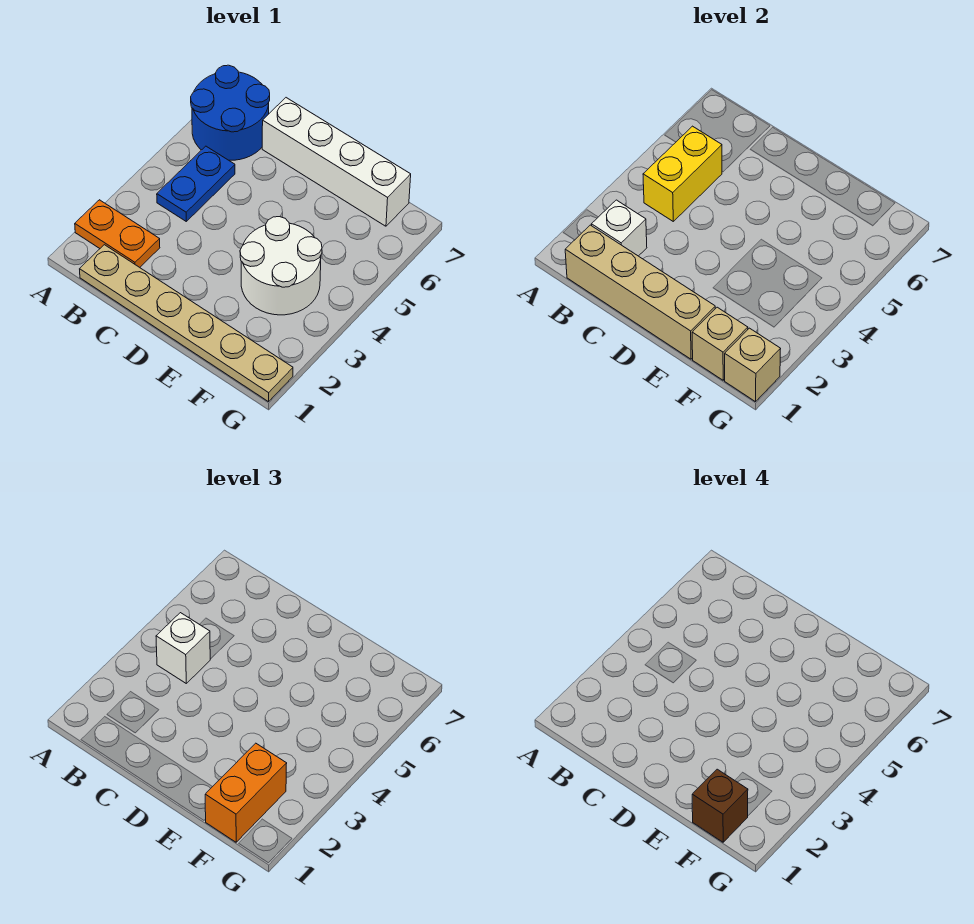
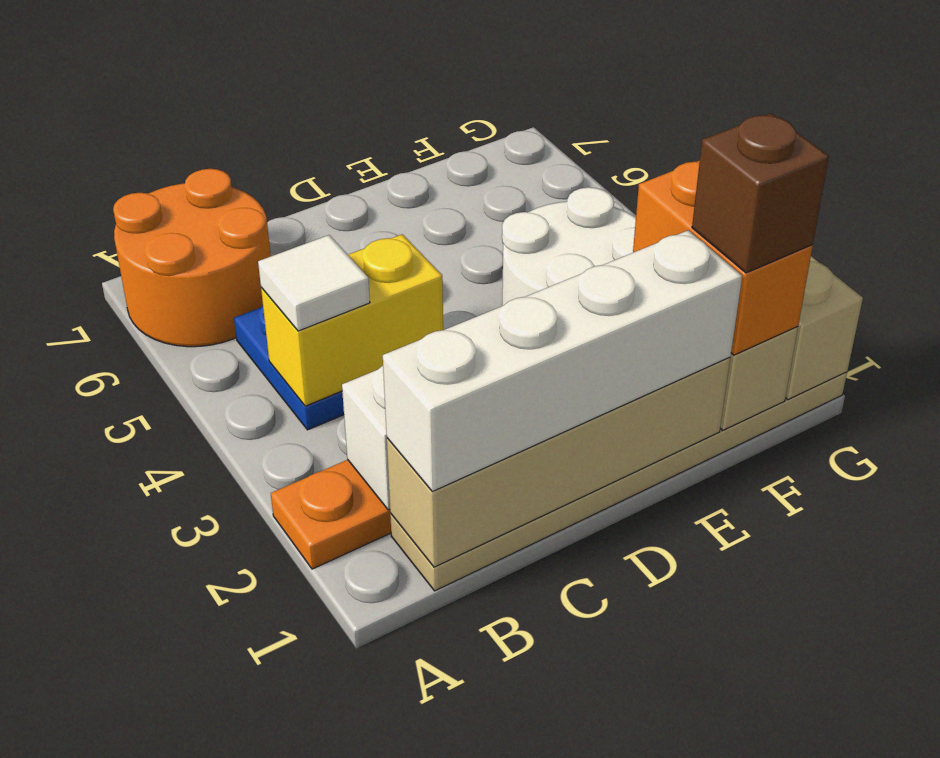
blue 2x2 round brick [191,65,270,160] -> orange 2x2 round brick [113,169,271,347]
yellow 1x2 brick [643,126,722,221] -> yellow 1x2 brick turned to [261,234,443,406]
white 1x1 brick [156,613,210,683] -> white 1x1 tile [258,235,370,331]
white 1x4 brick [262,98,411,226] -> white 1x4 brick moved to [383,230,742,492]

